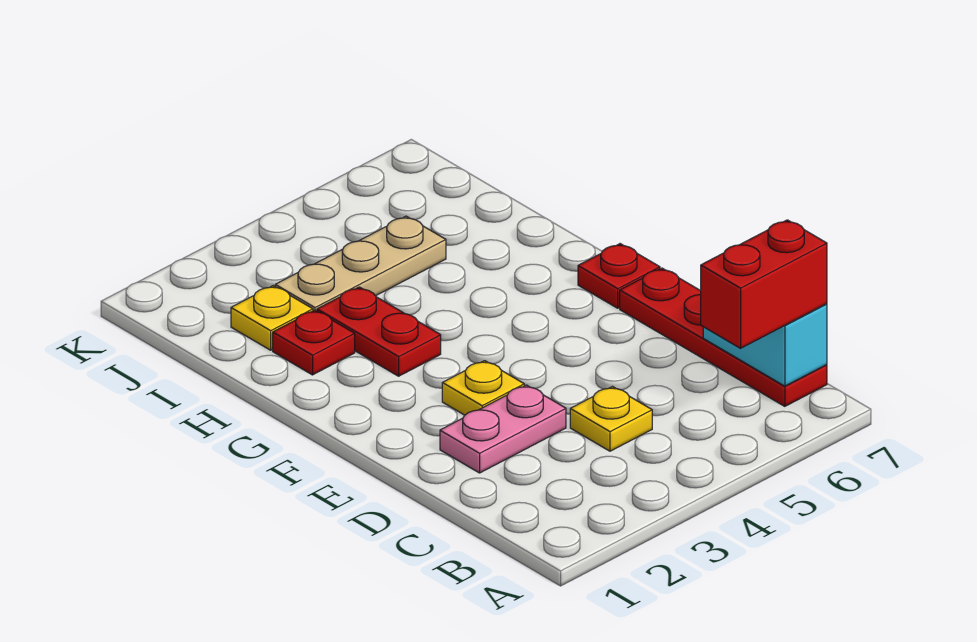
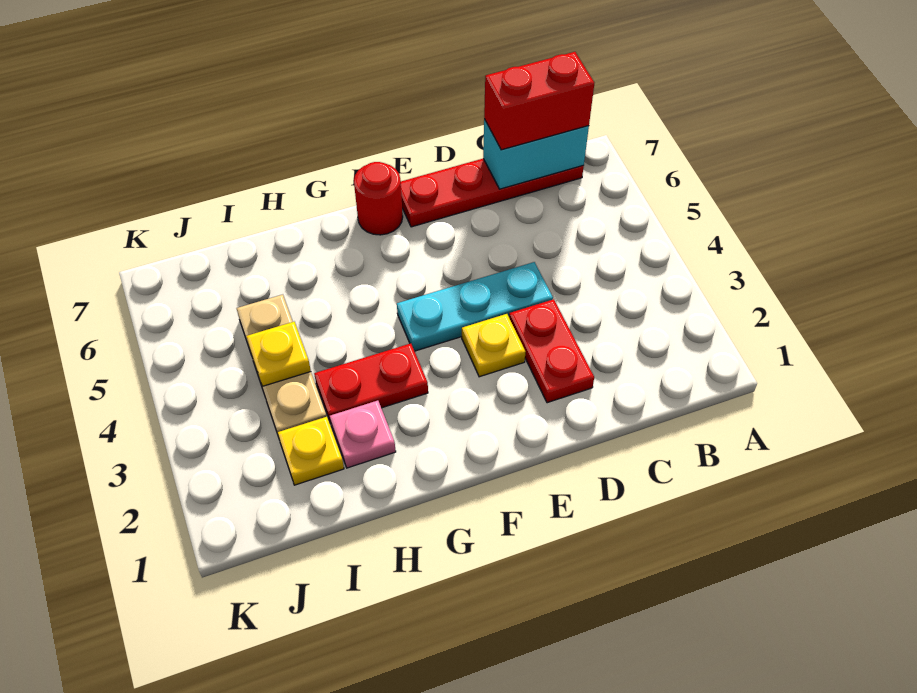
red 1x2 brick [701,220,827,348] -> red 1x2 brick turned to [484,52,594,150]
yellow 1x1 plate [570,387,652,451] -> yellow 1x1 plate moved to [247,322,311,386]
pink 1x2 plate [440,385,566,473] -> red 1x2 plate [509,299,594,403]
none -> cyan 1x3 plate [397,262,553,351]
red 1x1 plate [578,244,660,308] -> red 1x1 round brick [354,162,403,235]
red 1x1 plate [273,310,355,375] -> pink 1x1 plate [330,401,396,468]

